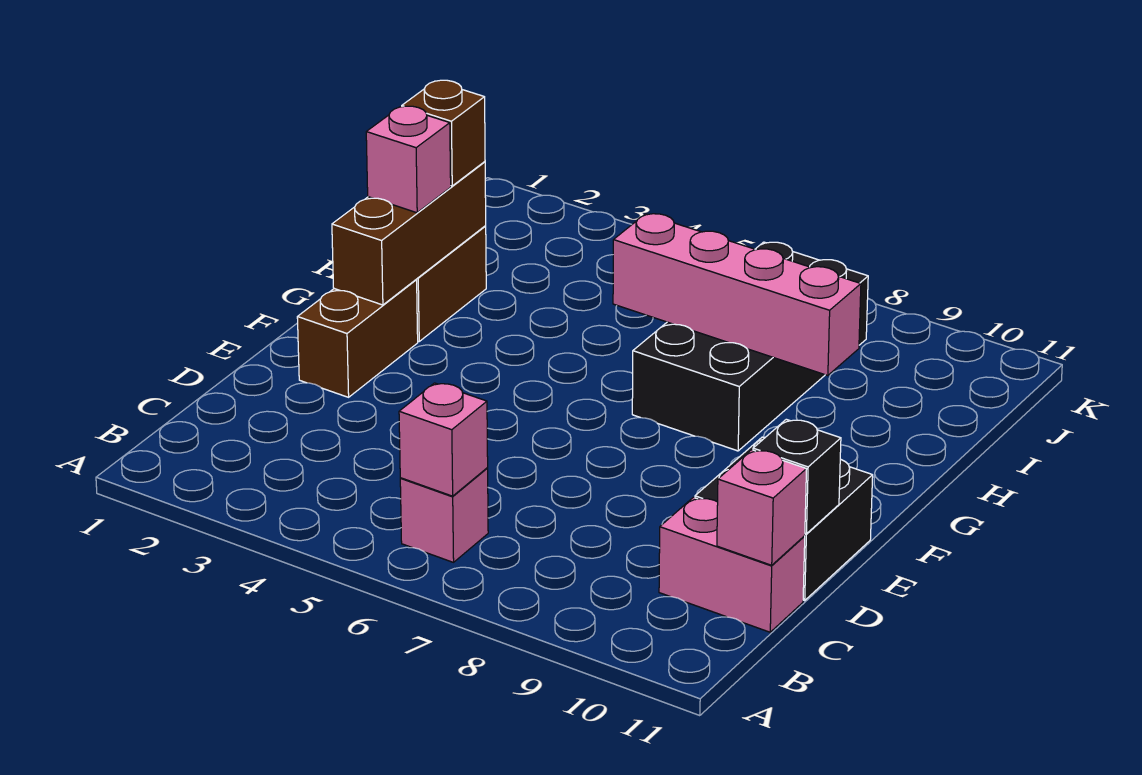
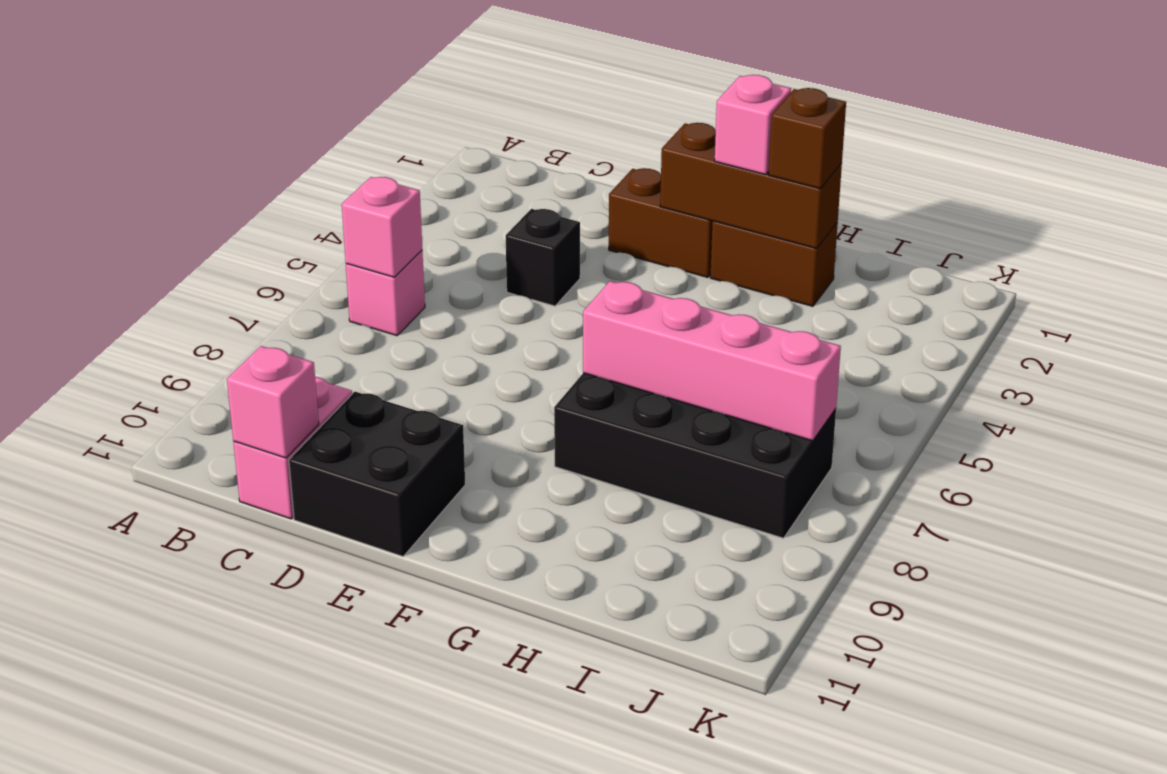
black 1x1 brick [753,419,841,534] -> black 1x1 brick moved to [506,209,580,306]
pink 1x4 brick [613,214,861,376] -> pink 1x4 brick turned to [583,281,841,441]

